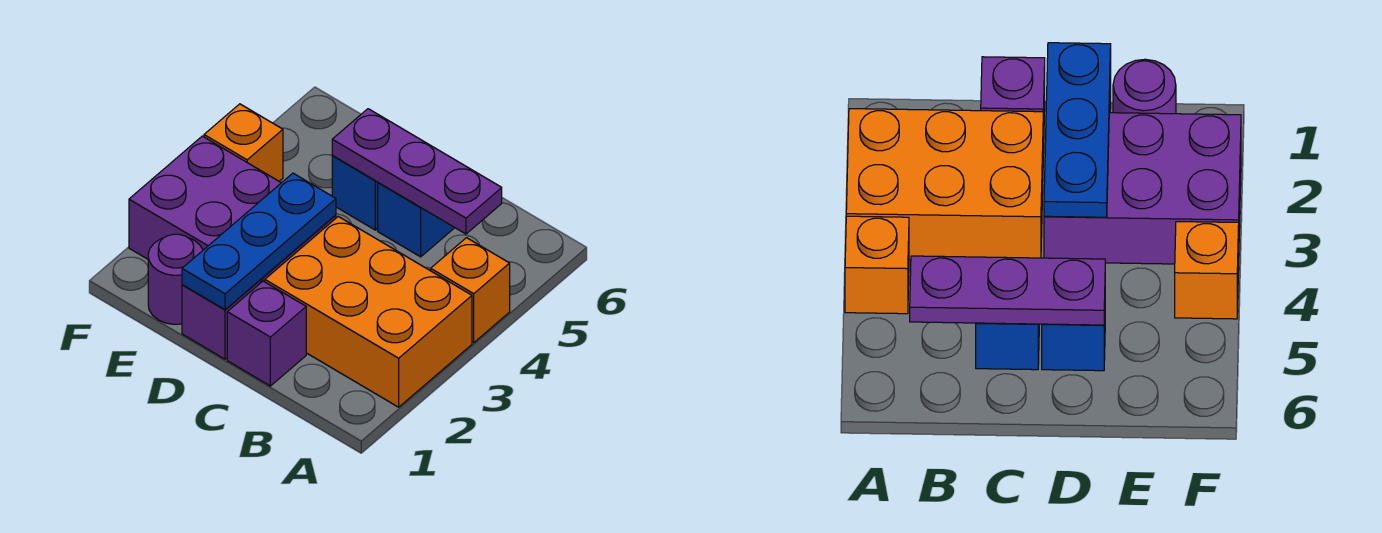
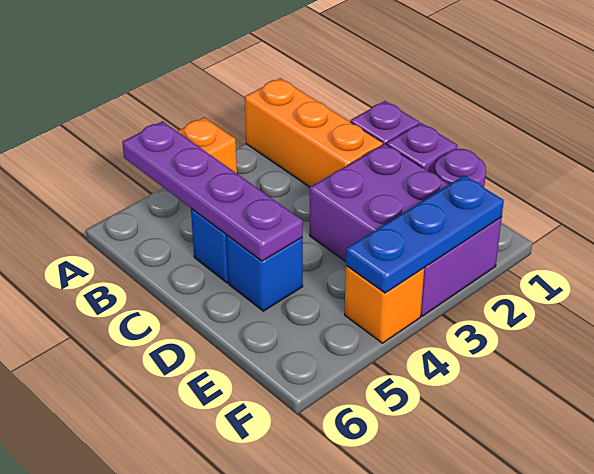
orange 2x3 brick [265,217,472,407] -> orange 1x3 brick [245,78,383,187]
purple 1x3 plate [332,109,502,234] -> purple 1x4 plate [122,121,303,261]
blue 1x3 plate [182,173,336,310] -> blue 1x3 plate moved to [346,176,504,293]

